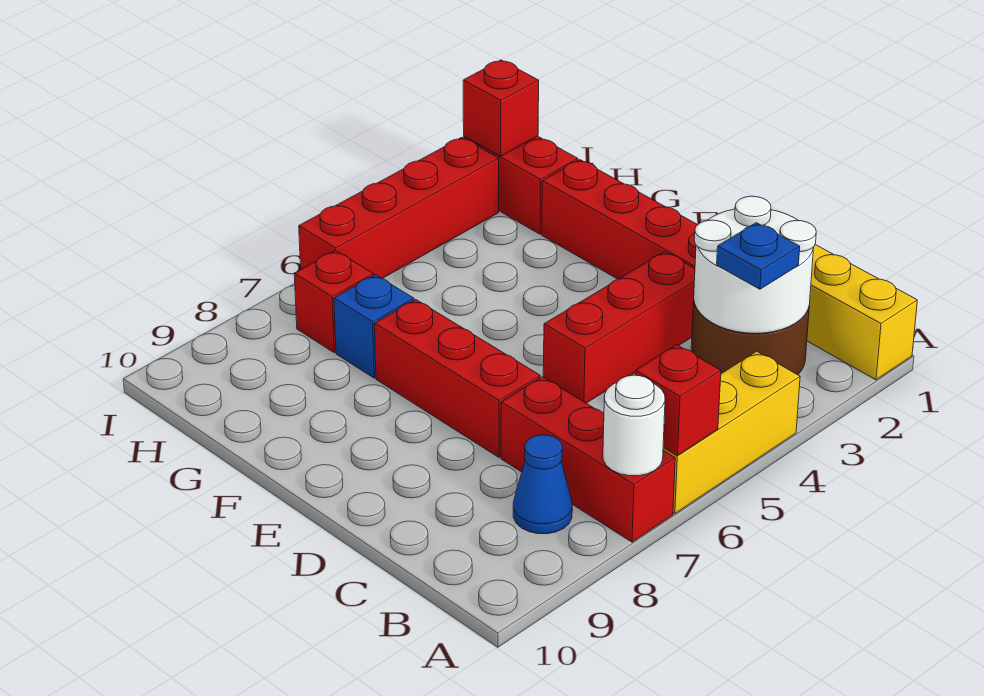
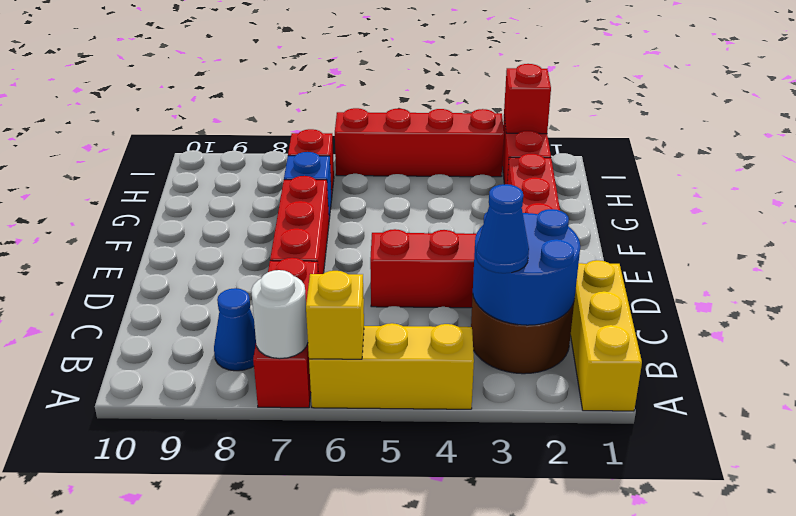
red 1x1 brick [635,345,721,455] -> yellow 1x1 brick [306,271,364,359]
white 2x2 round brick [694,196,816,333] -> blue 2x2 round brick [473,209,580,325]
blue 1x1 plate [717,223,800,289] -> blue 1x1 cone [476,184,529,273]

